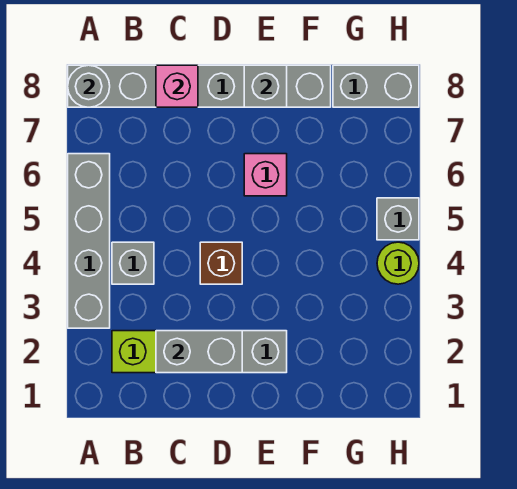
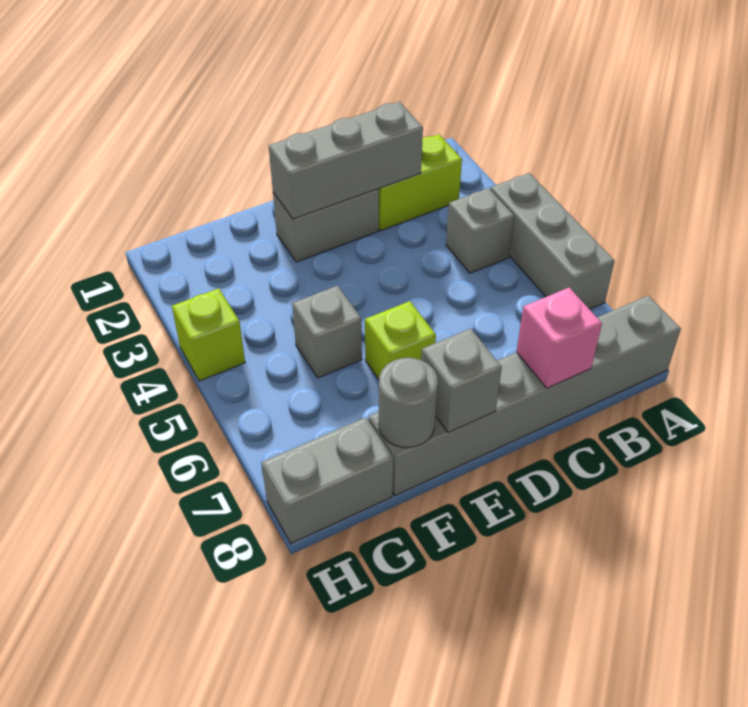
grey 1x4 brick [68,154,110,328] -> grey 1x3 brick [490,173,615,309]
grey 1x1 round brick [68,65,110,107] -> grey 1x1 round brick moved to [379,358,438,447]
grey 1x2 brick [156,331,242,373] -> grey 1x3 brick [269,102,423,219]
brown 1x1 brick [200,242,242,284] -> none
pink 1x1 brick [244,154,287,196] -> lime 1x1 brick [365,301,436,379]
lime 1x1 round brick [377,242,419,284] -> lime 1x1 brick [172,288,245,381]
grey 1x1 brick [377,198,419,240] -> grey 1x1 brick moved to [292,286,362,378]

